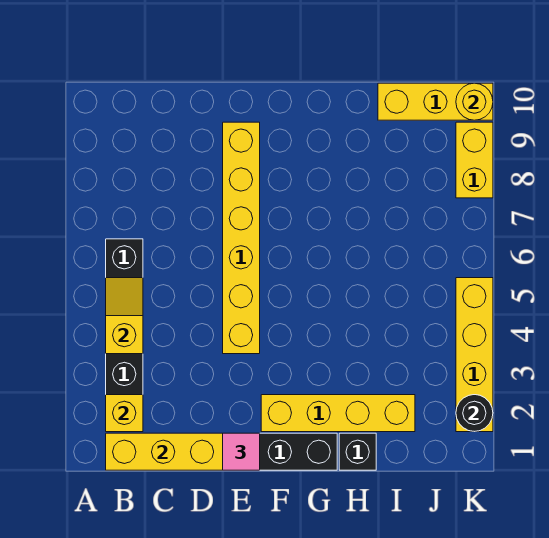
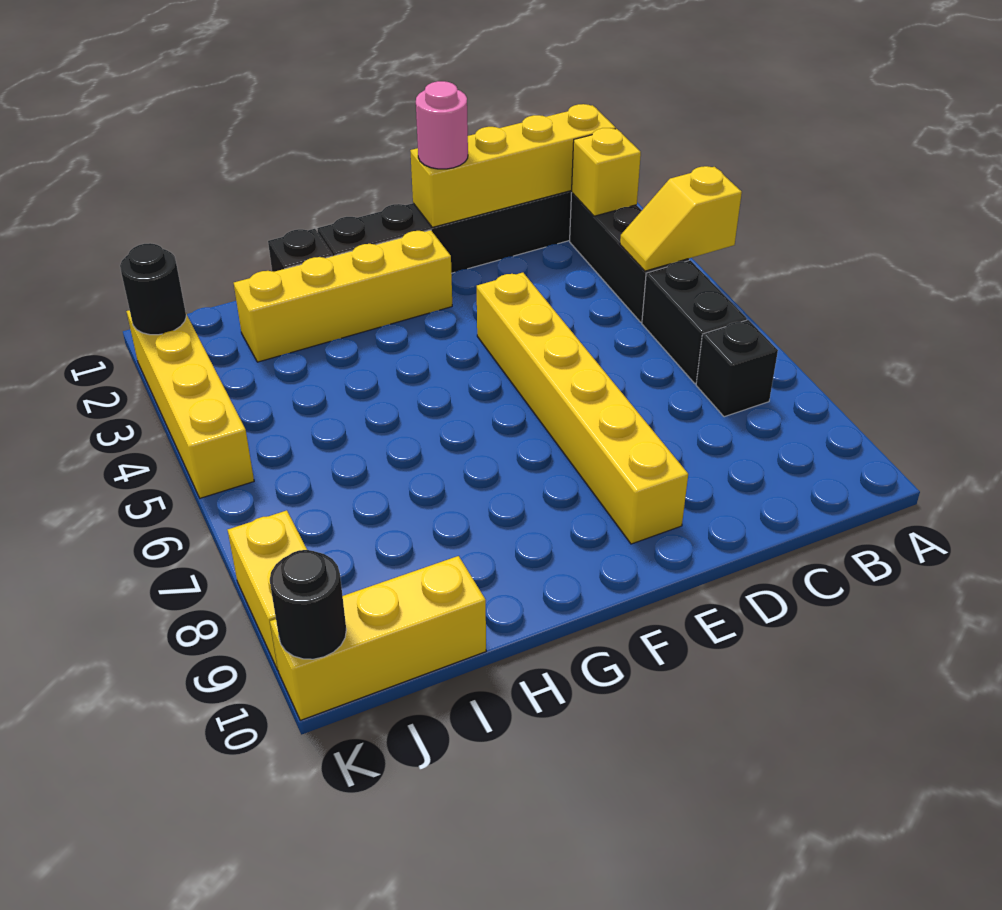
yellow 1x2 slope [106,278,143,354] -> yellow 1x2 slope turned to [620,166,742,271]
none -> black 1x1 brick [696,320,778,417]
pink 1x1 tile [223,433,260,470] -> pink 1x1 round brick [416,81,468,169]
yellow 1x1 round brick [456,83,493,120] -> black 1x1 round brick [270,550,346,659]

